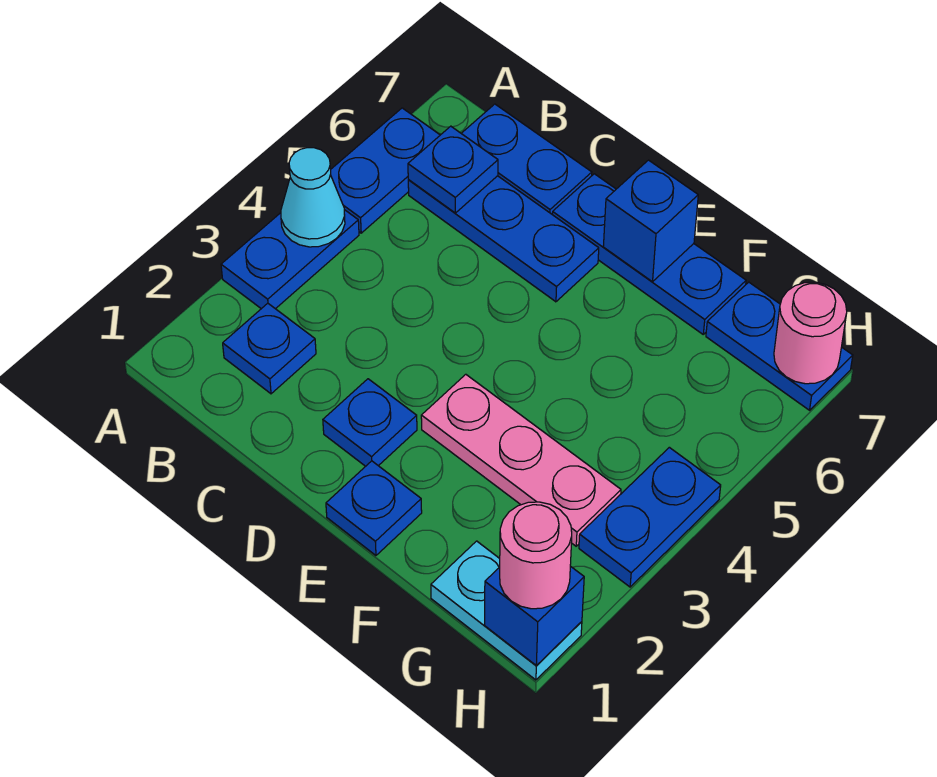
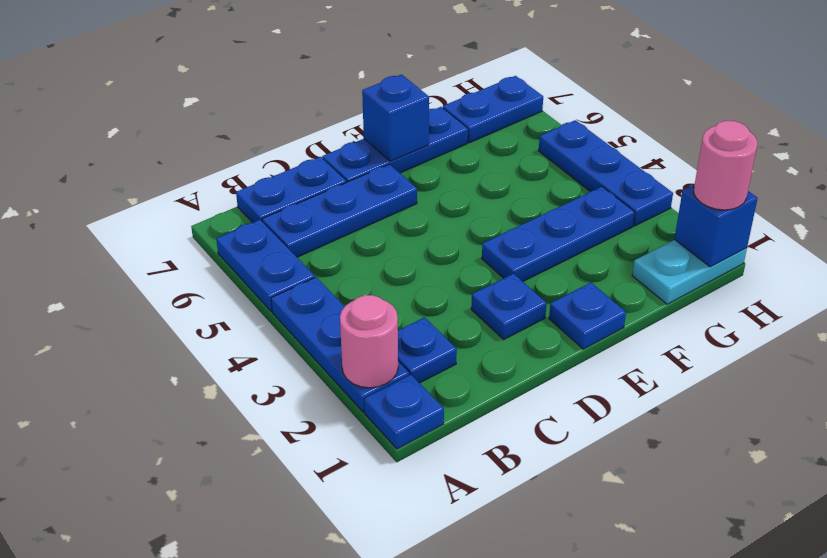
blue 1x2 plate [221,210,359,309] -> blue 1x3 plate [271,277,409,412]
cyan 1x1 cone [281,148,345,247] -> none
blue 1x1 plate [408,126,498,213] -> blue 1x1 plate moved to [364,375,444,449]
pink 1x3 plate [421,374,621,546] -> blue 1x3 plate [482,187,635,281]
blue 1x2 plate [579,447,721,587] -> blue 1x3 plate [539,120,673,226]
pink 1x1 round brick [774,282,847,384] -> pink 1x1 round brick moved to [340,295,398,388]

